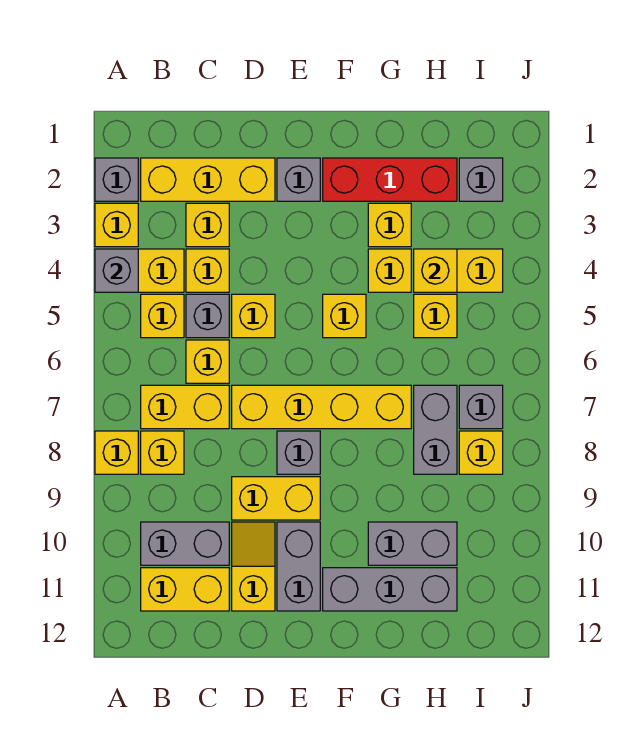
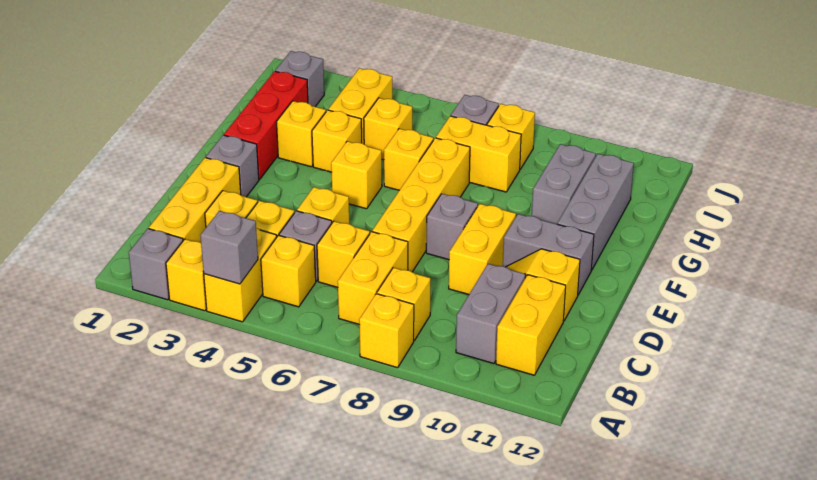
yellow 1x1 brick [414,249,457,292] -> yellow 1x1 brick moved to [384,129,433,190]
grey 1x2 brick [414,385,457,474] -> yellow 1x2 brick [436,116,521,192]

